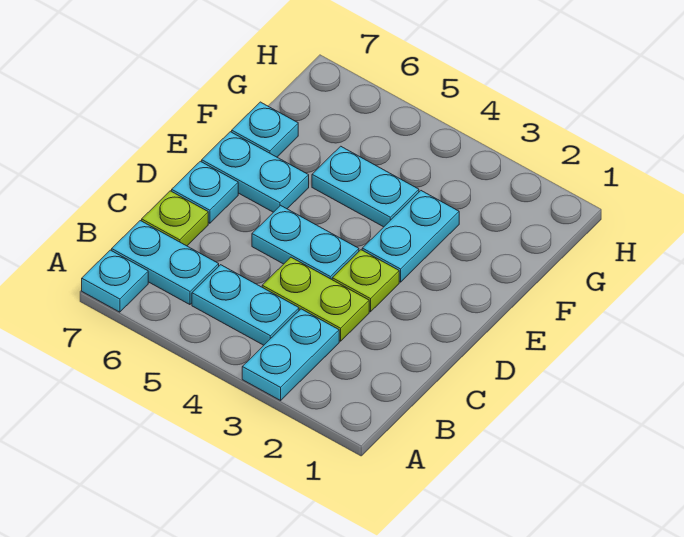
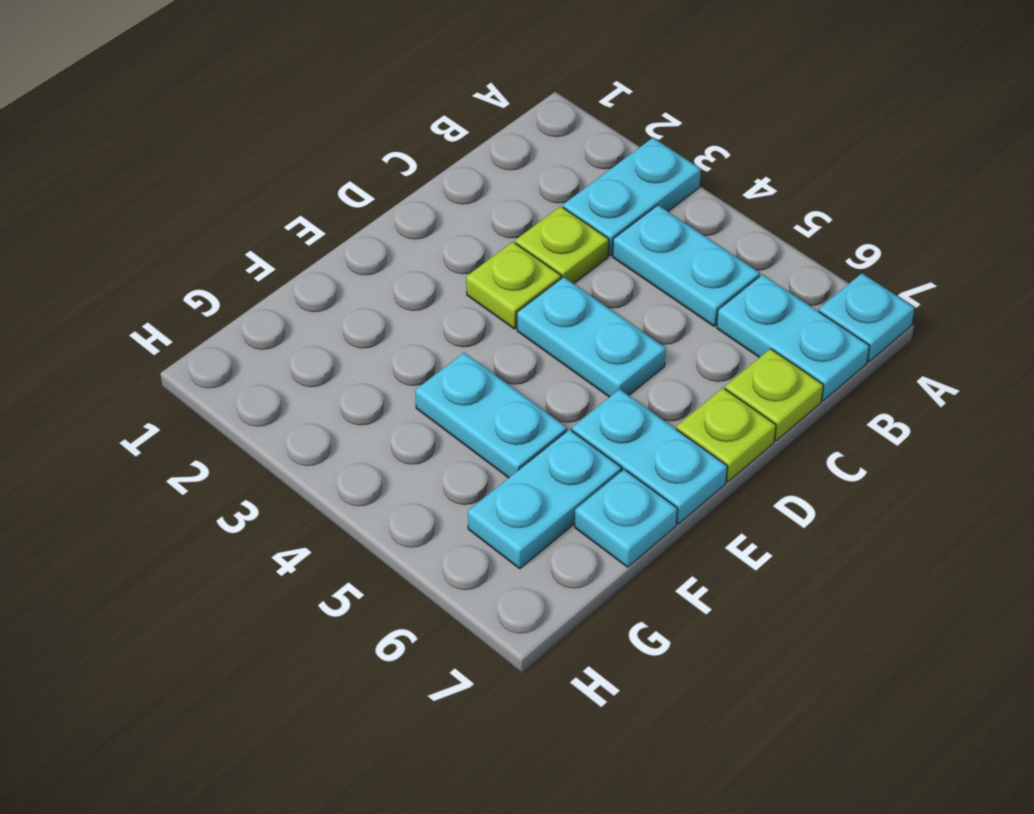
lime 1x2 plate [262,257,369,341] -> lime 1x1 plate [515,206,609,284]
cyan 1x1 plate [172,161,238,223] -> lime 1x1 plate [676,388,776,482]
cyan 1x2 plate [362,191,459,282] -> cyan 1x2 plate moved to [468,430,621,569]

